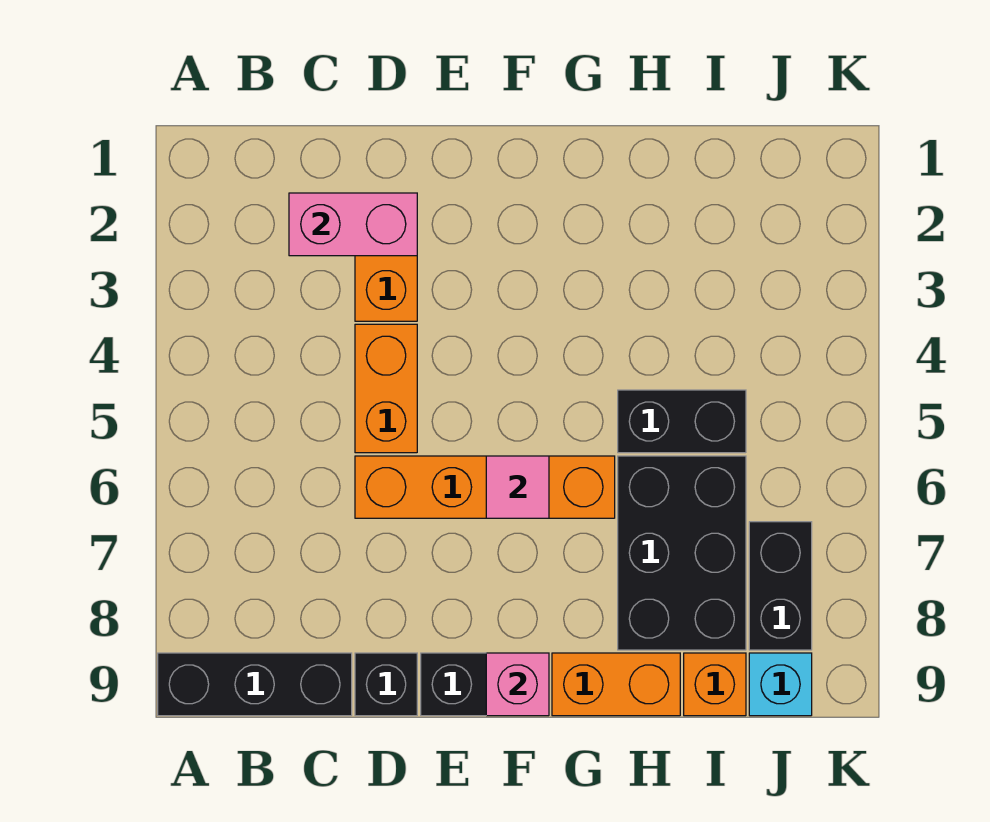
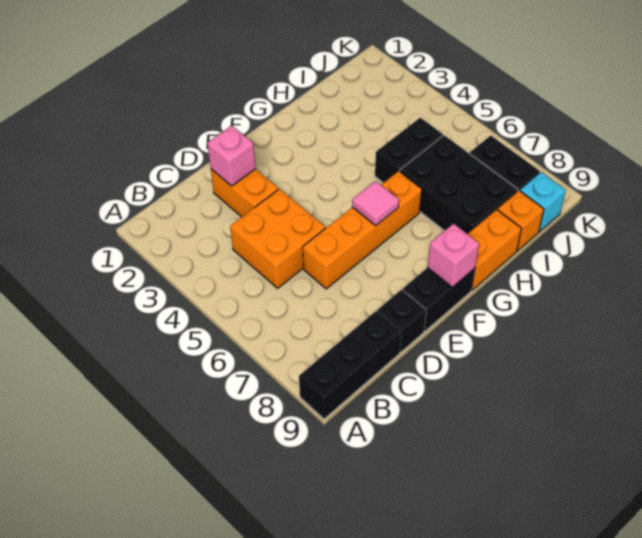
pink 1x2 brick [289,193,417,256] -> pink 1x1 brick [207,125,256,186]
orange 1x2 brick [355,324,417,453] -> orange 2x2 brick [230,189,325,288]

